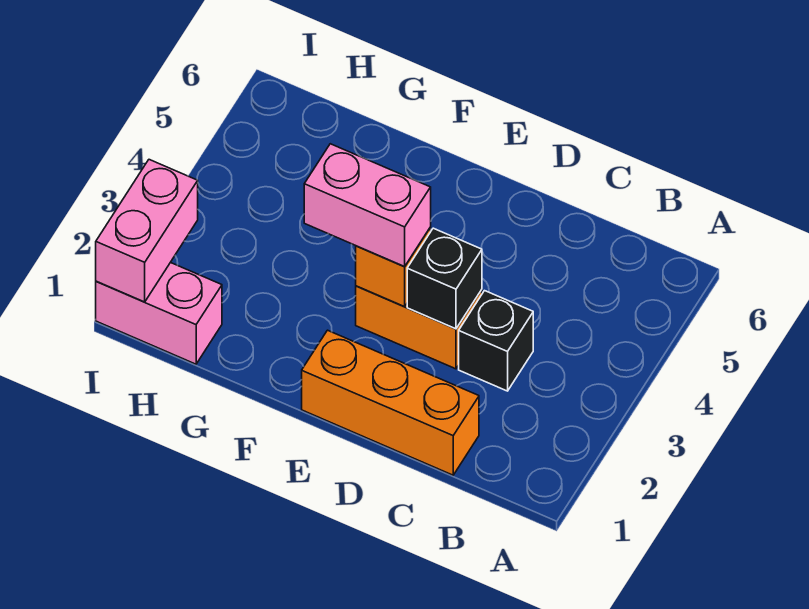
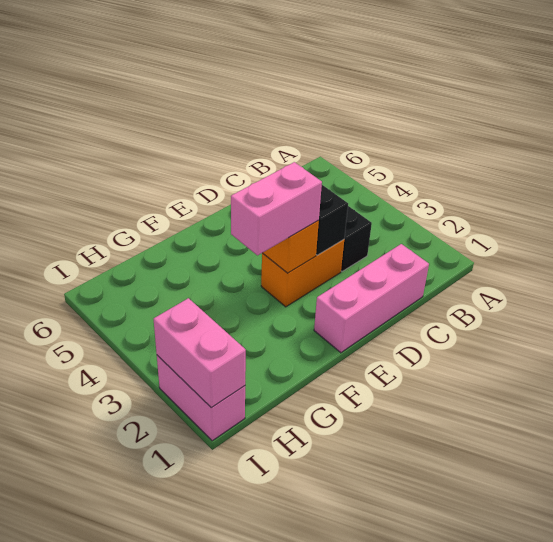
orange 1x3 brick [302,330,479,475] -> pink 1x3 brick [314,244,429,353]
pink 1x2 brick [96,262,222,364] -> pink 1x2 brick turned to [157,355,245,441]

